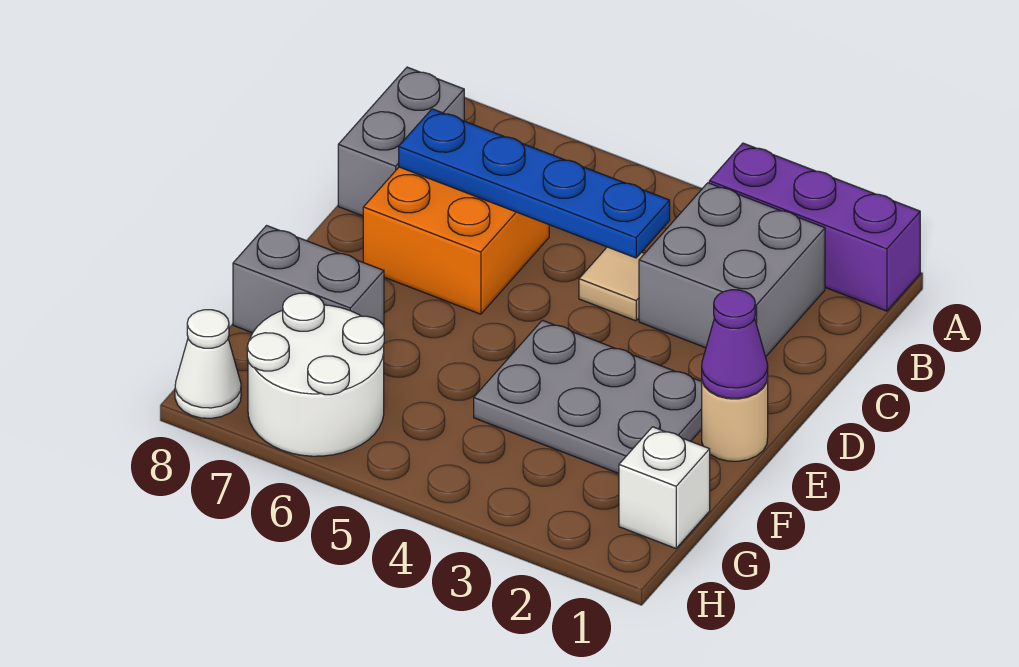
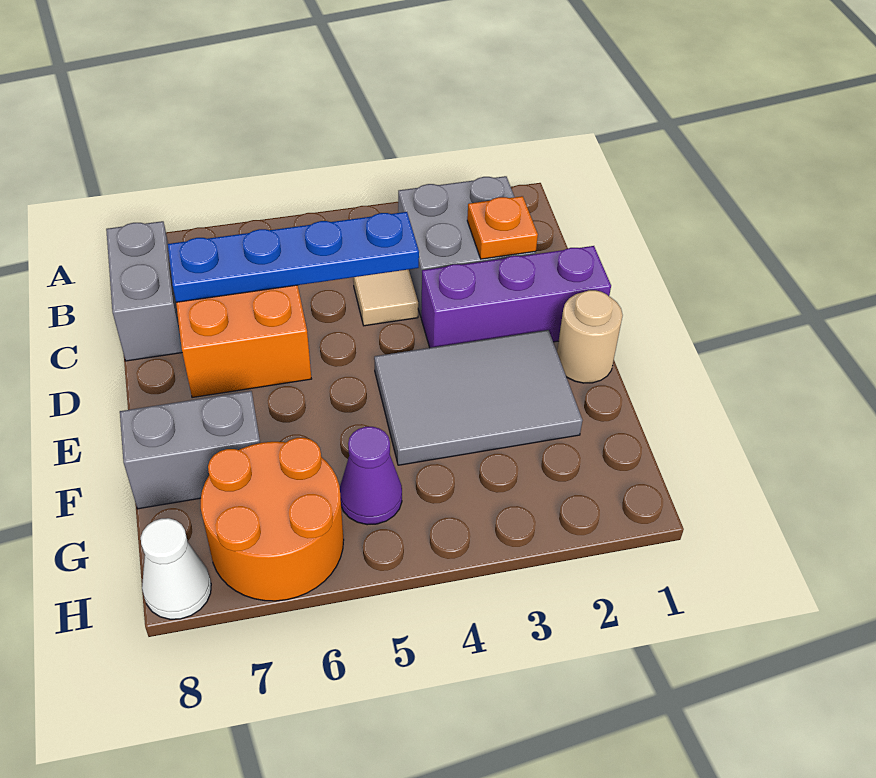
purple 1x3 brick [709,143,920,311] -> purple 1x3 brick moved to [421,246,611,348]
none -> orange 1x1 plate [467,196,538,259]
purple 1x1 cone [702,290,768,398] -> purple 1x1 cone moved to [340,427,402,525]
grey 2x3 plate [474,320,702,473] -> grey 2x3 tile [374,330,583,465]
white 1x1 brick [619,427,710,548] -> none
white 2x2 round brick [247,293,384,456] -> orange 2x2 round brick [201,438,344,601]

